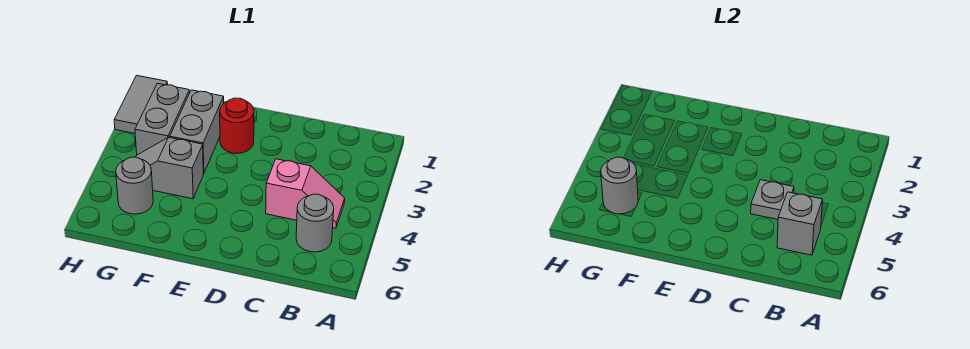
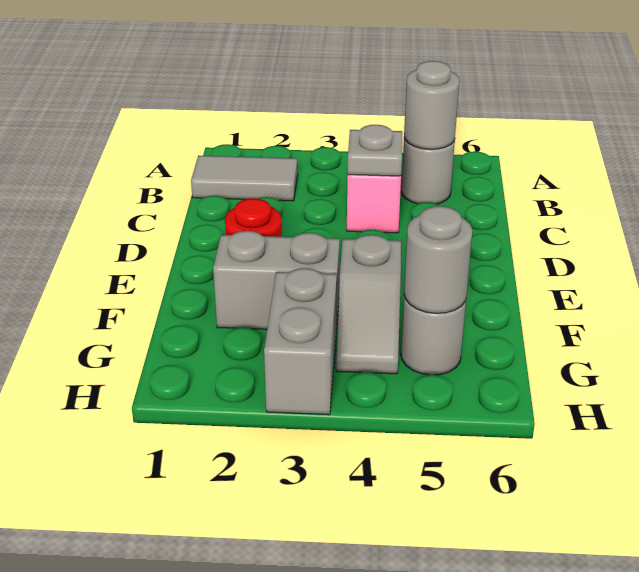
grey 1x1 brick [777,192,823,255] -> grey 1x1 round brick [404,61,459,149]
grey 1x2 brick [135,83,189,155] -> grey 1x2 brick turned to [264,268,337,415]
grey 1x2 tile [114,75,168,133] -> grey 1x2 tile moved to [191,155,298,201]

